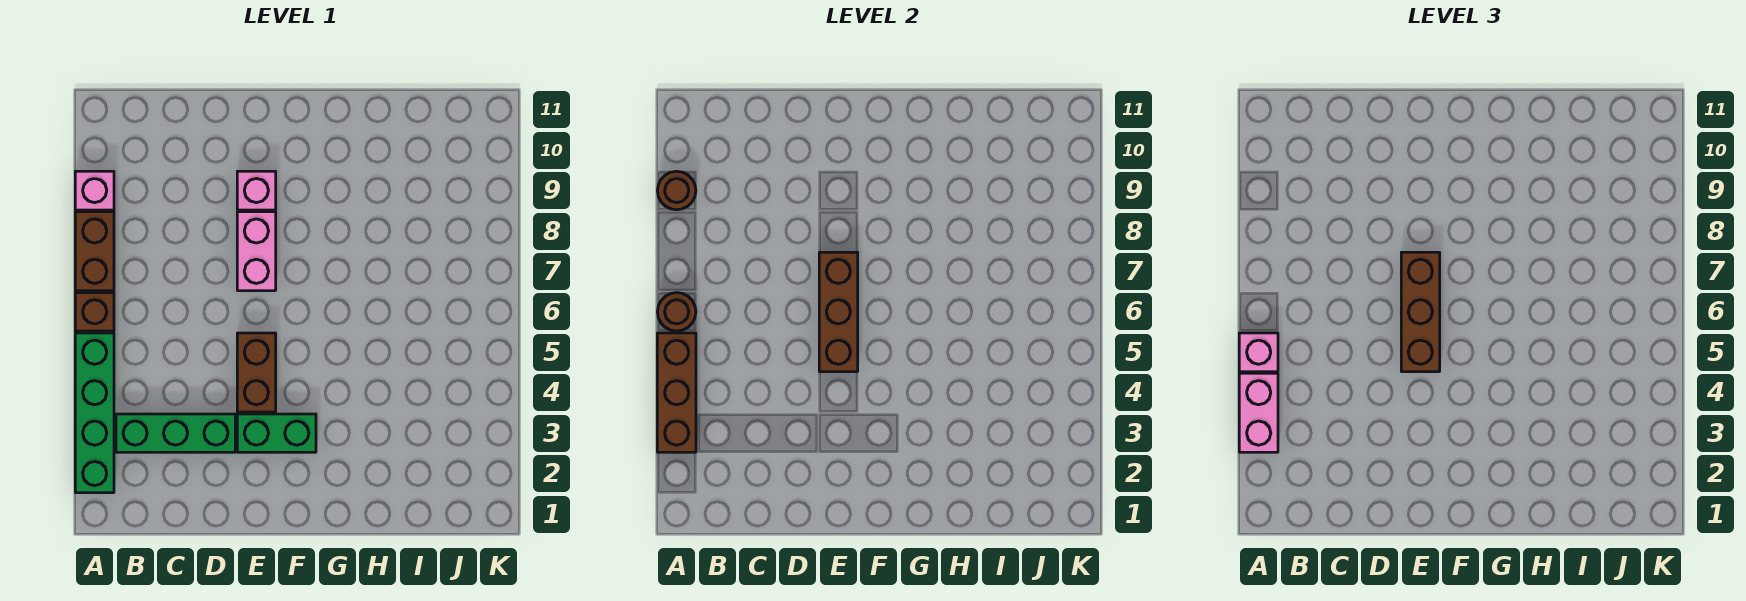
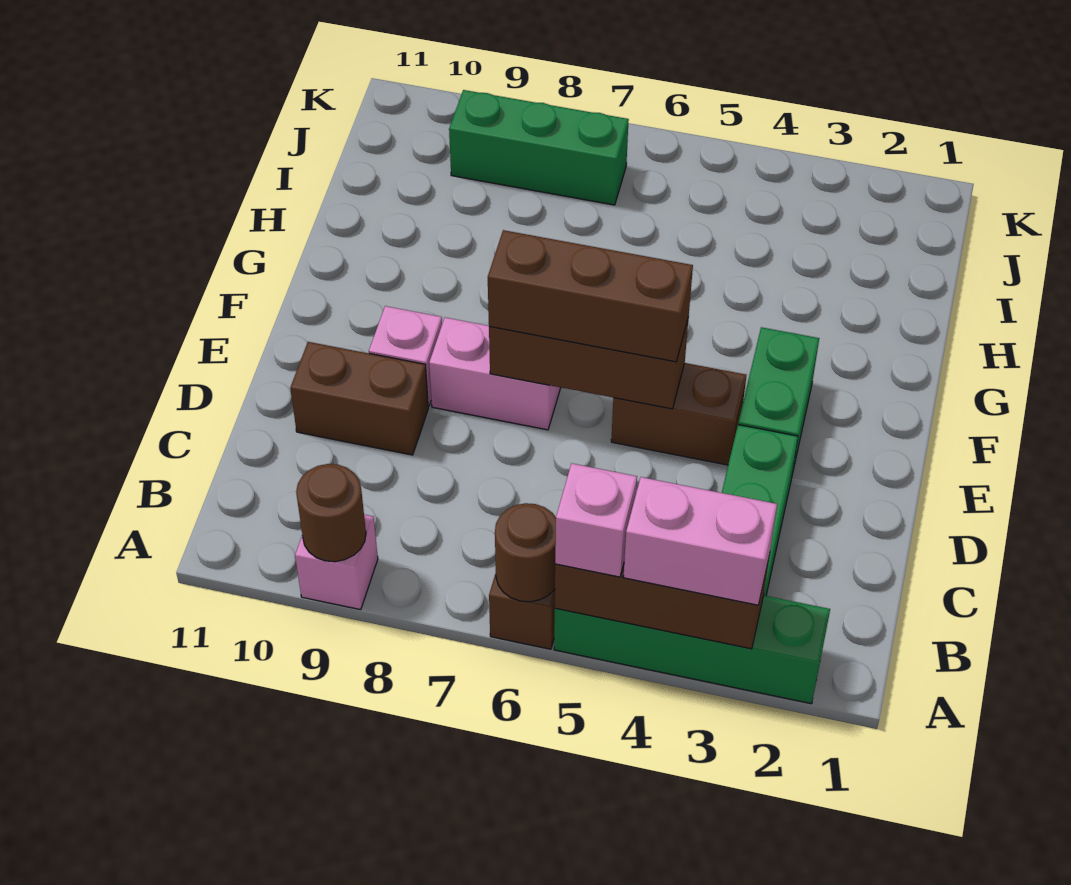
brown 1x2 brick [75,212,114,291] -> brown 1x2 brick moved to [290,342,428,455]
none -> green 1x3 brick [449,90,629,205]

